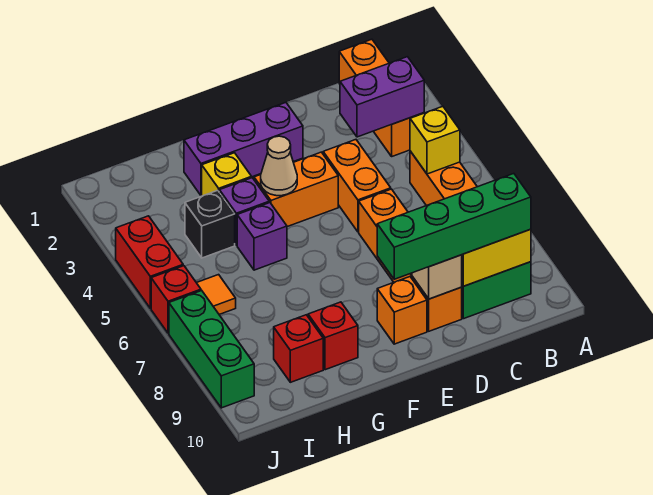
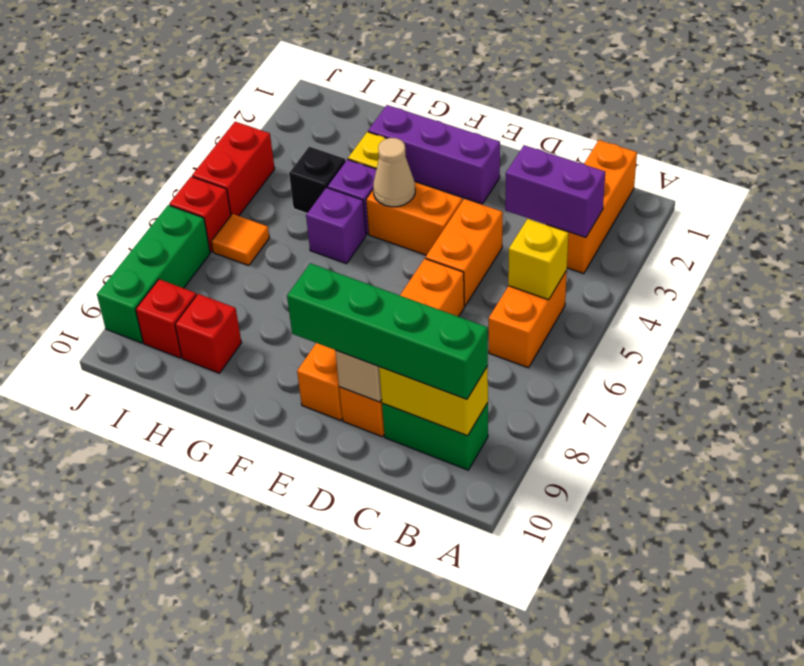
red 1x1 brick [308,302,358,370] -> red 1x1 brick moved to [136,279,196,358]

